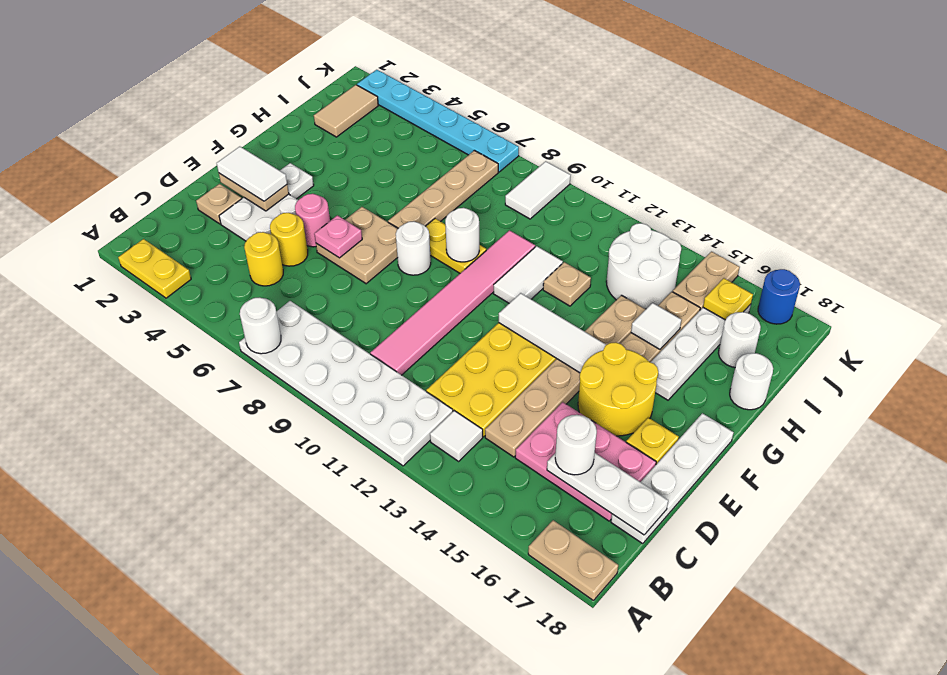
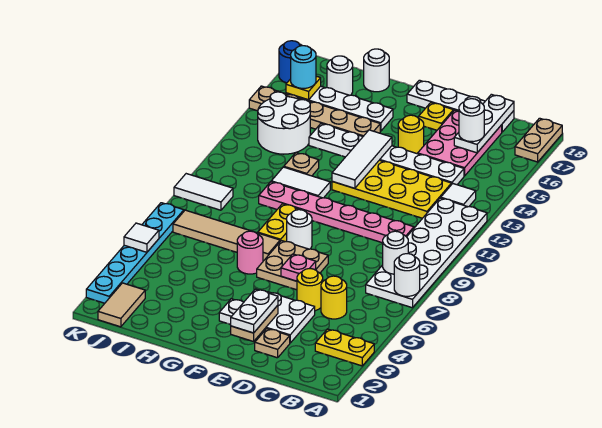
yellow 1x2 plate [118,239,191,298] -> yellow 1x2 plate turned to [315,329,374,366]
pink 1x6 tile [370,230,535,375] -> pink 1x6 plate [259,182,414,243]
tan 1x6 plate [485,295,646,457] -> white 1x6 plate [309,124,464,185]
white 1x2 tile [217,147,287,201] -> white 1x2 plate [231,289,278,333]
pink 1x1 round brick [295,194,330,247] -> pink 1x1 round brick moved to [237,231,263,274]
yellow 2x2 round brick [578,342,658,436] -> yellow 1x1 round brick [398,115,424,154]
tan 1x4 plate [388,151,498,228] -> tan 1x4 tile [173,210,280,261]
white 1x1 round brick [445,208,479,262] -> white 1x1 round brick moved to [383,231,408,274]
white 1x1 tile [631,303,681,349] -> white 1x1 tile moved to [124,223,159,252]
tan 1x2 tile [314,85,378,137] -> tan 1x2 tile turned to [98,283,145,327]
none -> cyan 1x1 round brick [291,46,316,88]

